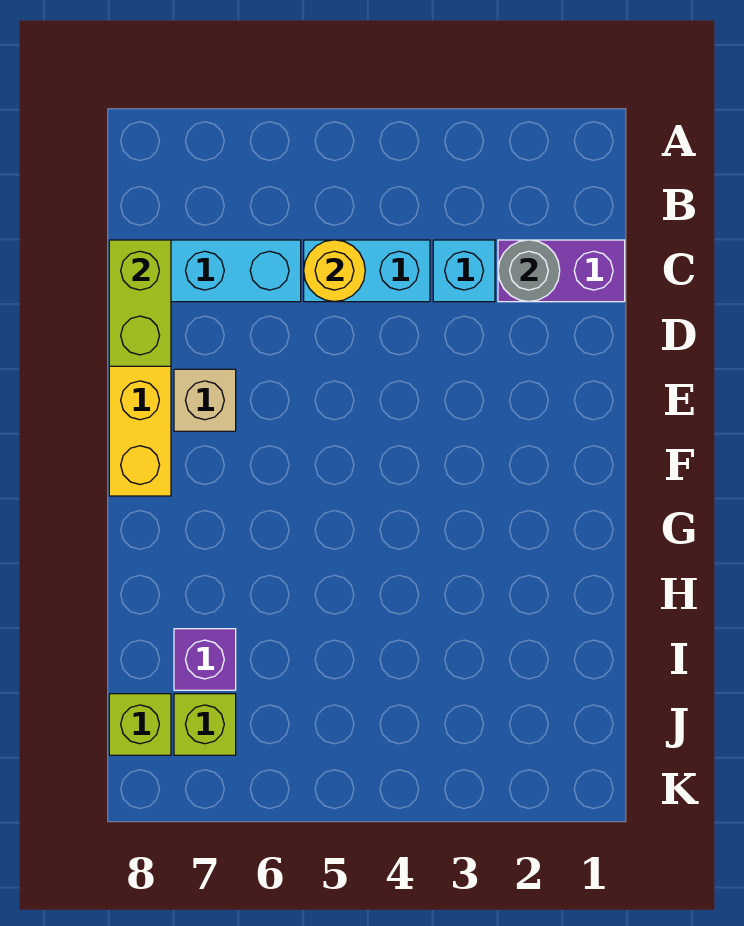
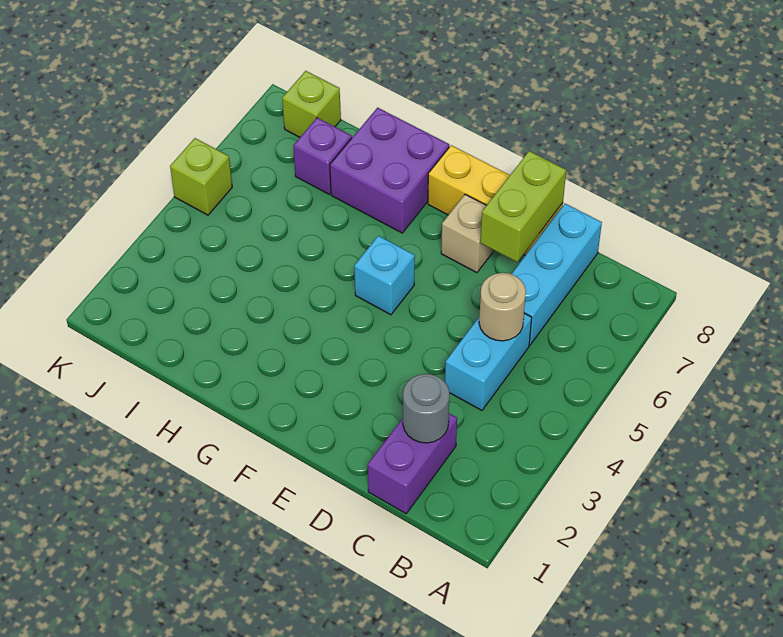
cyan 1x1 brick [433,240,495,302] -> cyan 1x1 brick moved to [354,236,415,315]
yellow 1x1 round brick [304,240,365,302] -> tan 1x1 round brick [479,273,526,341]
lime 1x2 brick [109,240,171,366] -> lime 1x2 brick turned to [480,151,566,262]
none -> purple 2x2 brick [330,108,449,233]
lime 1x1 brick [174,694,236,755] -> lime 1x1 brick moved to [170,138,232,215]

